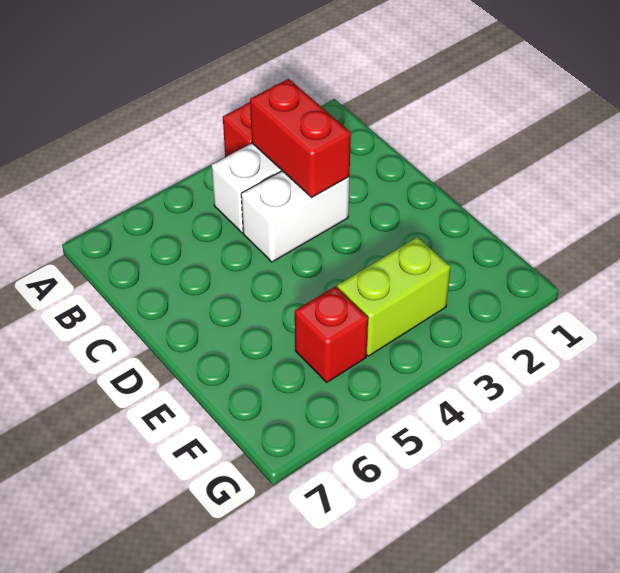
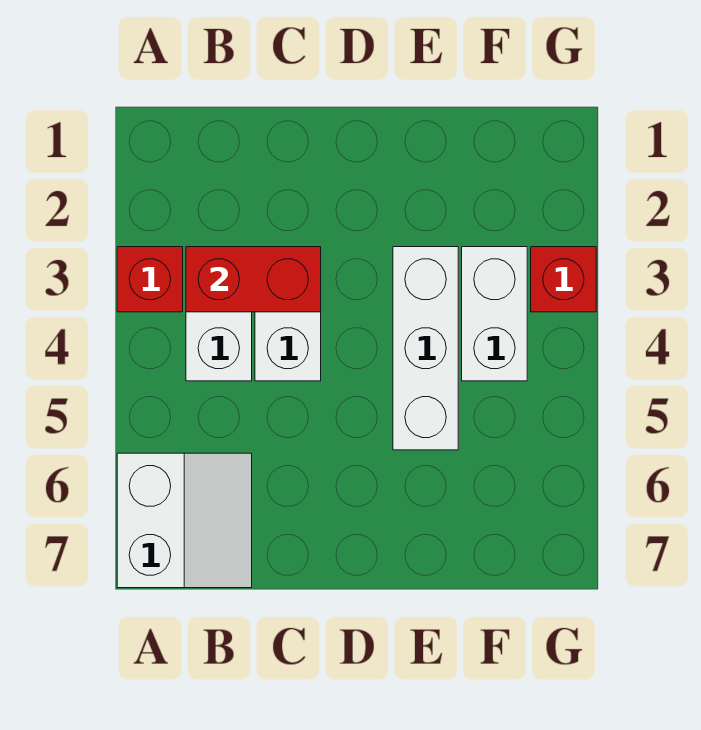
none -> white 2x2 slope [117,453,252,588]
none -> white 1x3 brick [393,247,458,450]
lime 1x2 brick [337,237,451,356] -> white 1x2 brick [462,247,527,381]
red 1x1 brick [295,286,368,382] -> red 1x1 brick moved to [531,247,596,312]

